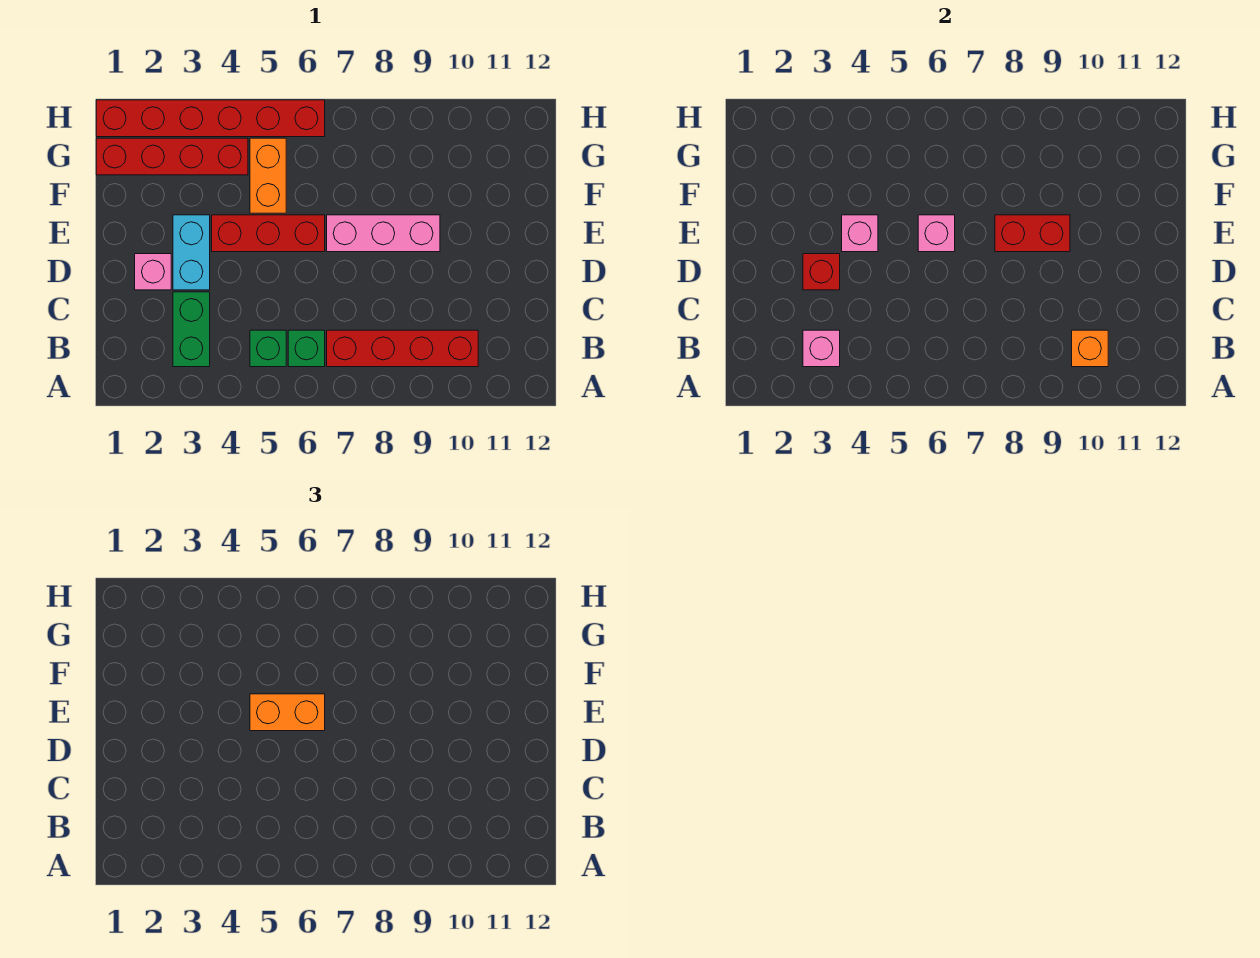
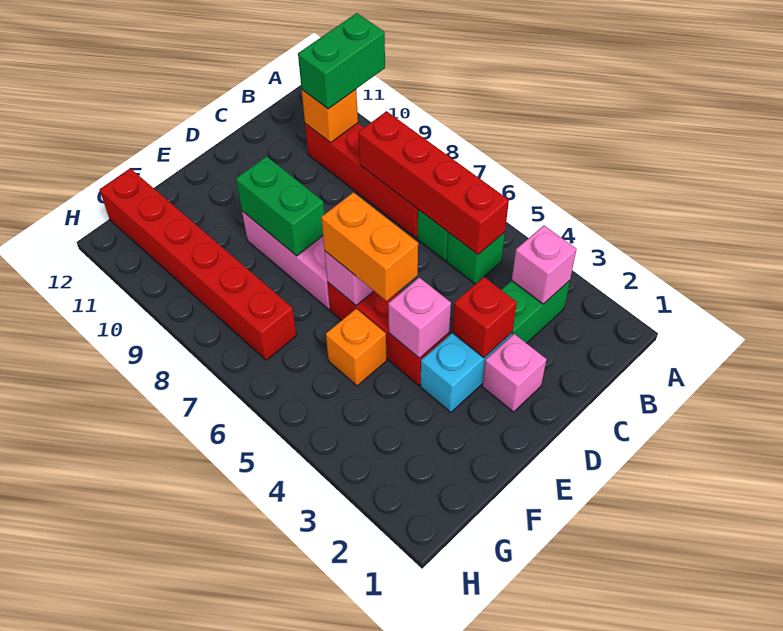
none -> green 1x2 brick [298,13,385,109]
red 1x2 brick [995,215,1070,252] -> green 1x2 brick [236,156,324,256]
orange 1x2 brick [250,138,286,213] -> orange 1x1 brick [326,309,387,386]
red 1x4 brick [96,138,248,175] -> red 1x4 brick moved to [358,111,509,254]
red 1x6 brick [96,100,325,137] -> red 1x6 brick moved to [100,168,296,360]

